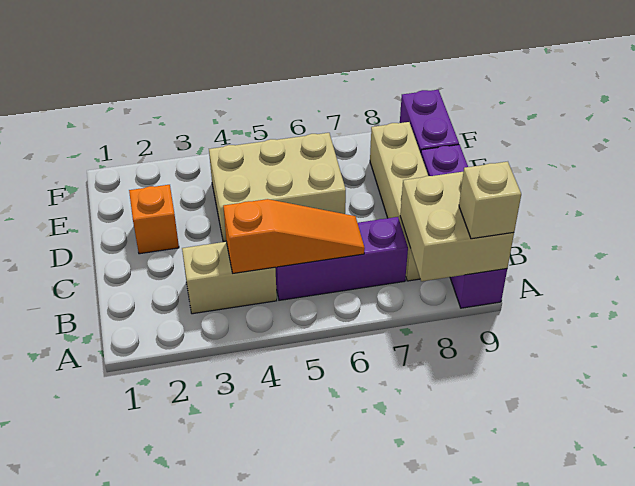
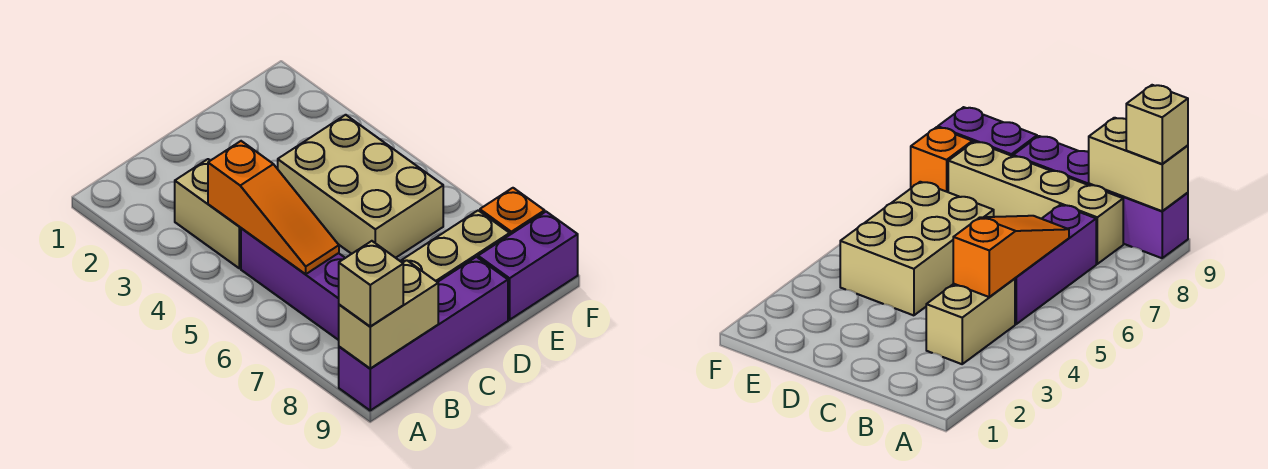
tan 2x2 brick [400,172,514,281] -> tan 1x2 brick [339,260,438,369]
orange 1x1 brick [129,185,179,254] -> orange 1x1 brick moved to [480,188,545,235]

